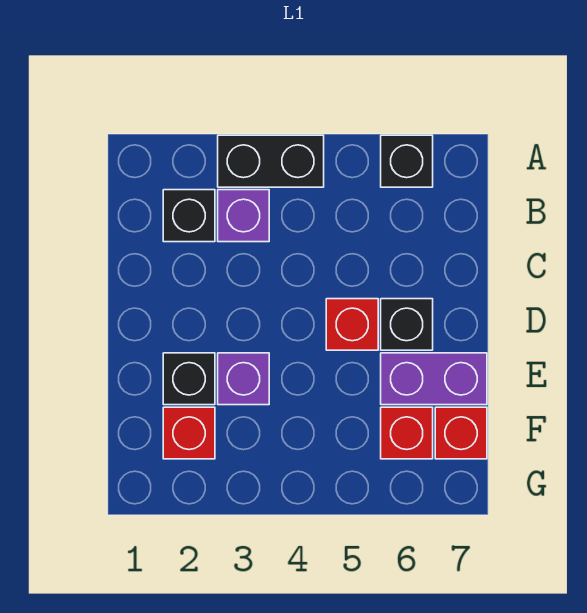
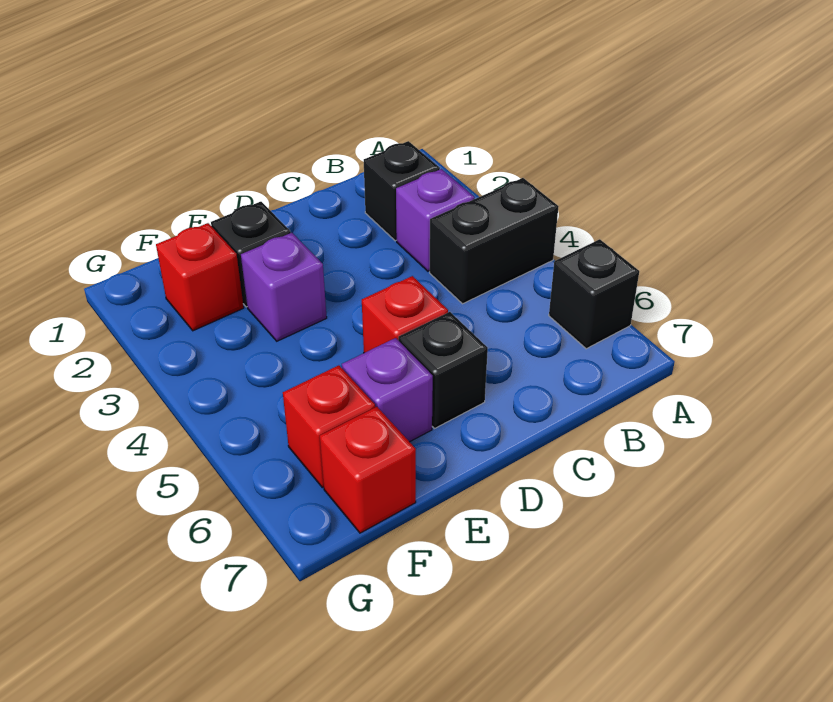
black 1x2 brick [218,135,324,187] -> black 1x2 brick turned to [430,178,559,304]
purple 1x2 brick [381,353,487,405] -> purple 1x1 brick [342,338,433,442]

